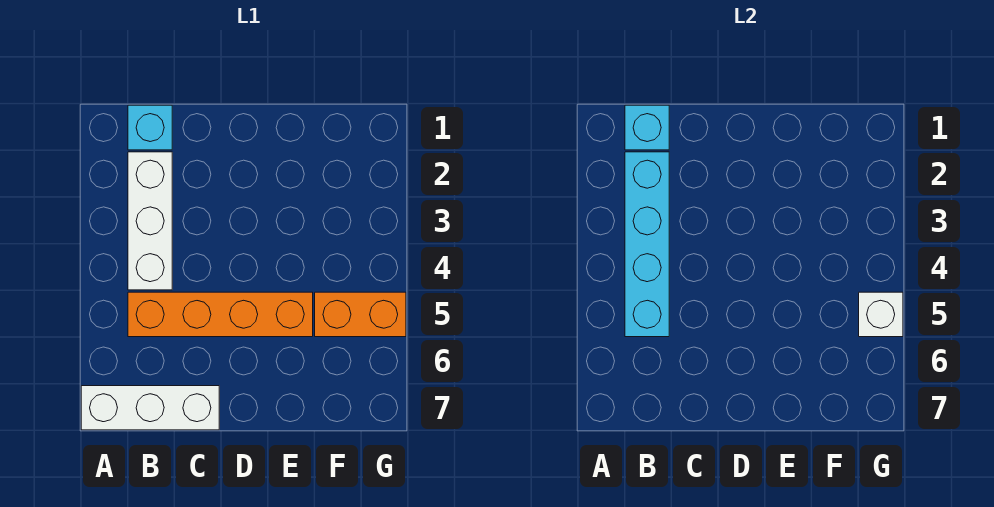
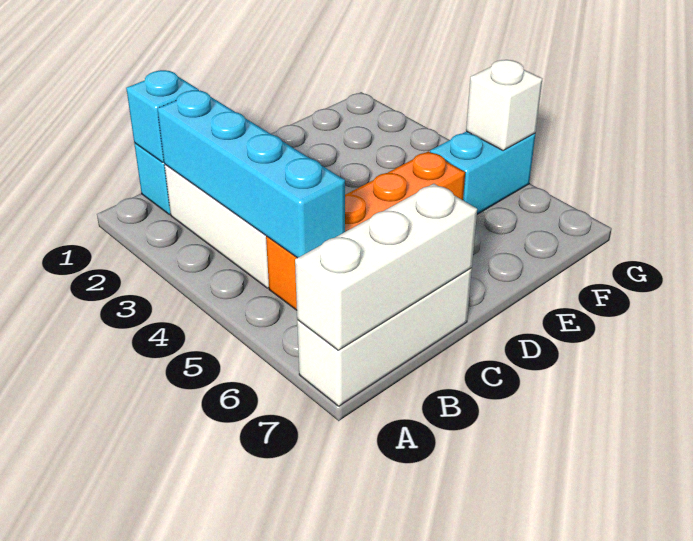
none -> white 1x3 brick [295,184,477,350]
orange 1x2 brick [315,292,406,337] -> cyan 1x2 brick [430,131,535,214]

